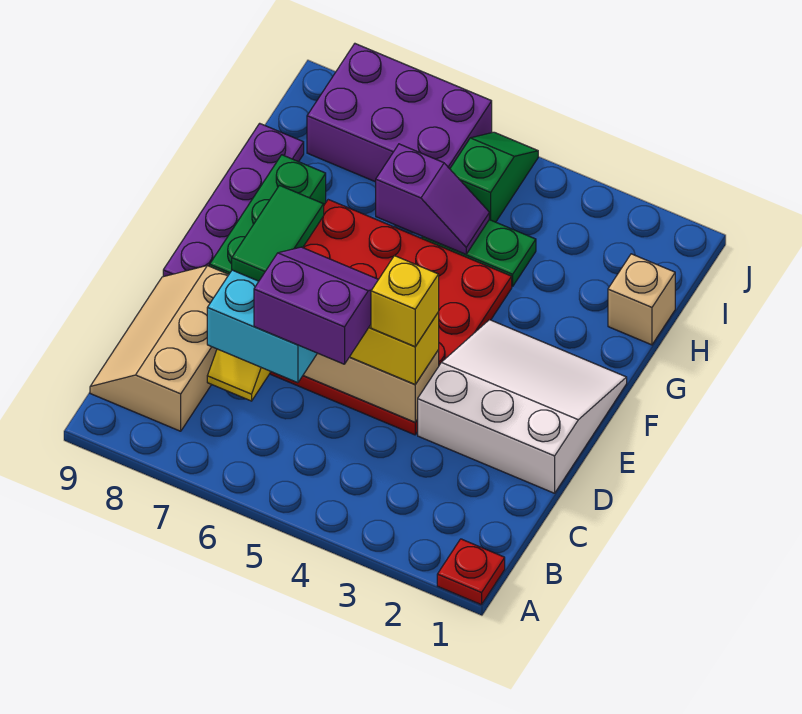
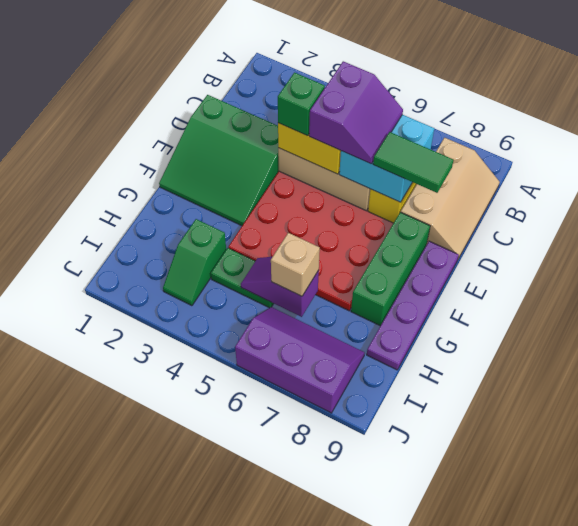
red 1x1 plate [437,539,505,605] -> none
purple 2x2 slope [254,247,378,364] -> purple 2x2 slope turned to [309,61,403,164]
white 3x3 slope [417,320,627,493] -> green 3x3 slope [159,95,279,226]
yellow 1x1 brick [371,256,439,347] -> green 1x1 brick [278,73,325,136]
green 1x2 tile [232,185,324,281] -> green 1x2 tile turned to [373,132,454,193]
tan 1x1 brick [608,254,675,345] -> tan 1x1 brick moved to [271,233,320,296]
green 1x2 slope [450,132,538,222] -> green 1x2 slope moved to [163,219,226,306]
purple 2x3 brick [307,44,492,182] -> purple 2x3 slope [235,307,365,413]

